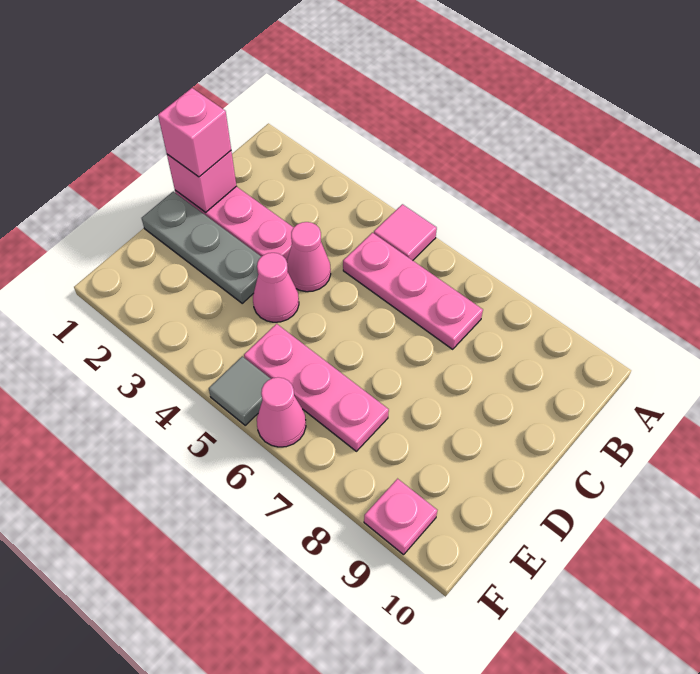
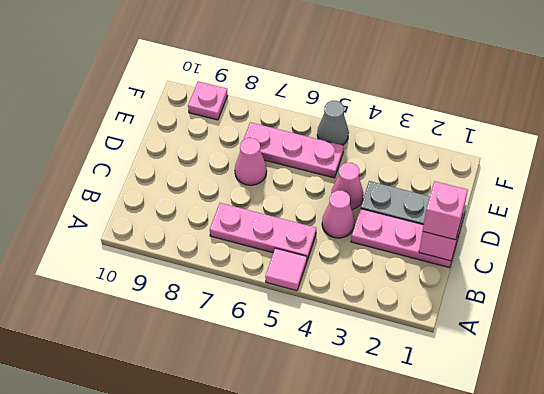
grey 1x1 tile [209,356,271,425] -> grey 1x1 cone [317,101,349,145]
pink 1x1 cone [257,377,306,447] -> pink 1x1 cone moved to [235,138,267,185]

